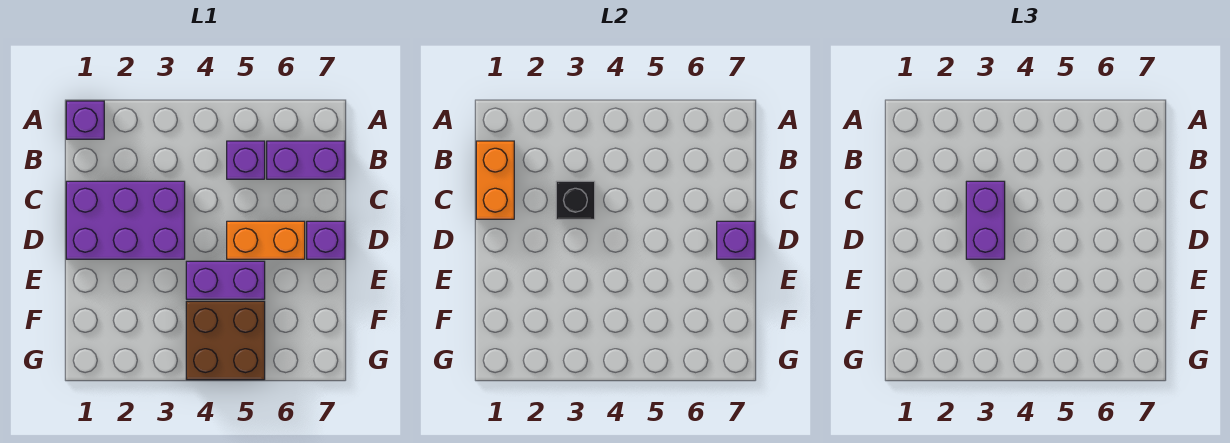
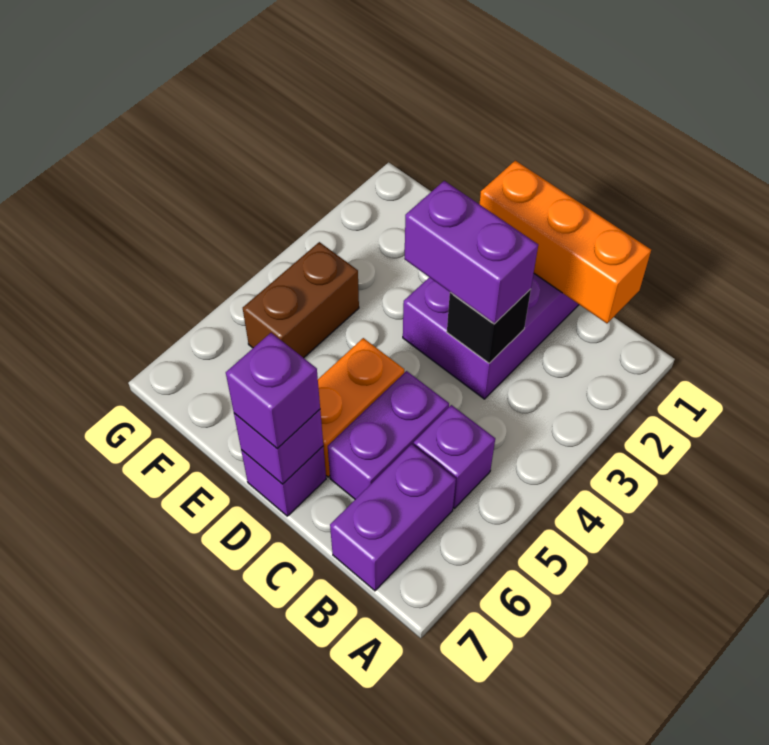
purple 1x1 brick [66,101,104,139] -> purple 1x1 brick moved to [226,333,320,449]
orange 1x2 brick [476,141,514,219] -> orange 1x3 brick [480,161,651,323]
purple 1x2 brick [186,261,265,299] -> purple 1x2 brick moved to [328,371,449,499]
brown 2x2 brick [186,301,265,380] -> brown 1x2 brick [243,242,359,358]

